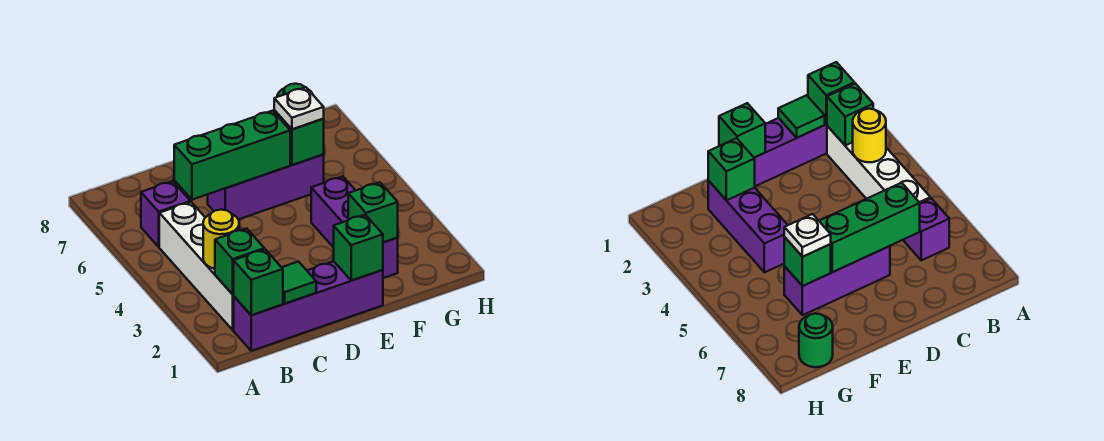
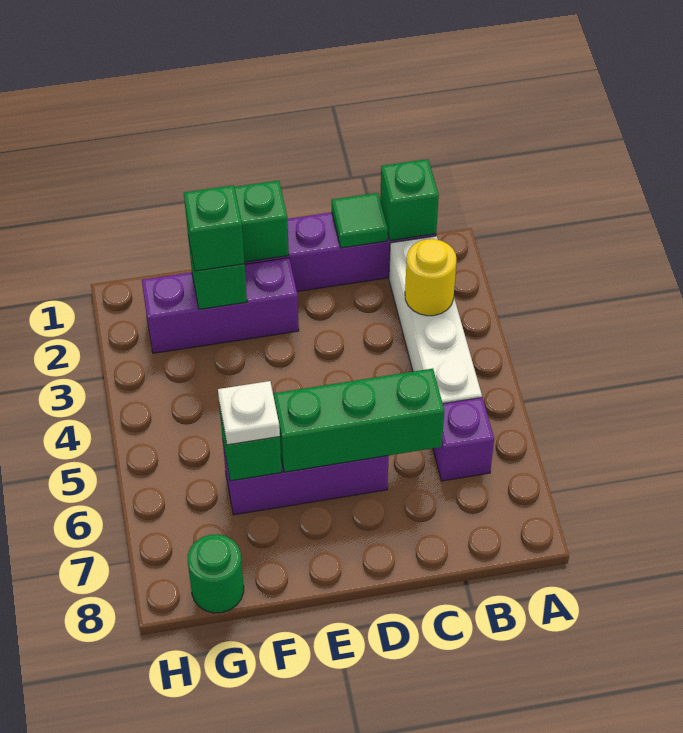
green 1x1 brick [215,228,264,294] -> green 1x1 brick moved to [184,185,244,271]
purple 1x3 brick [311,177,398,278] -> purple 1x3 brick turned to [142,258,299,353]

